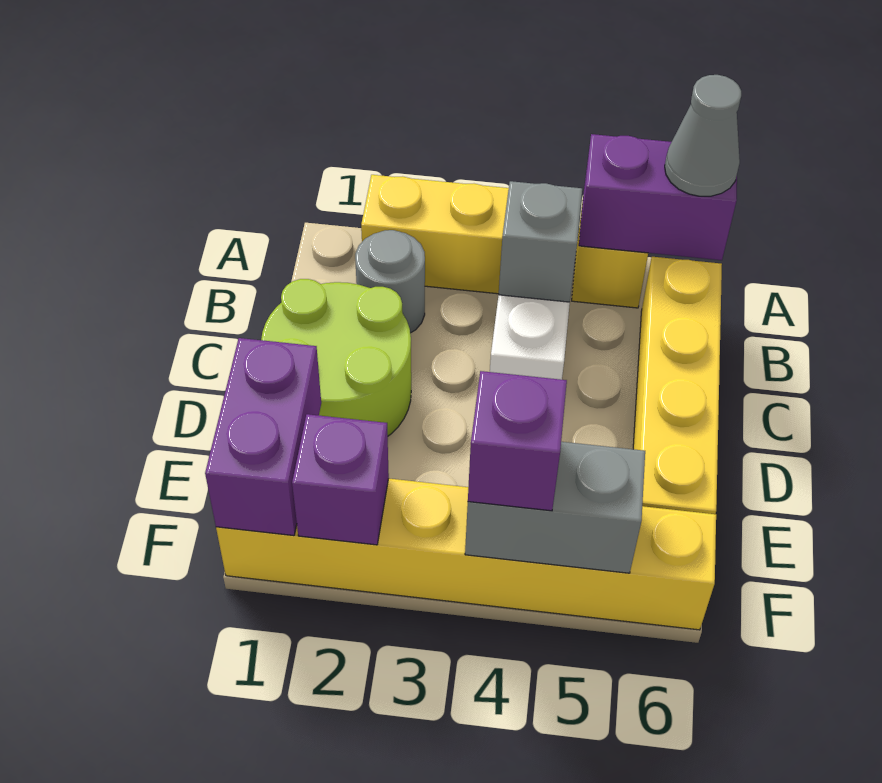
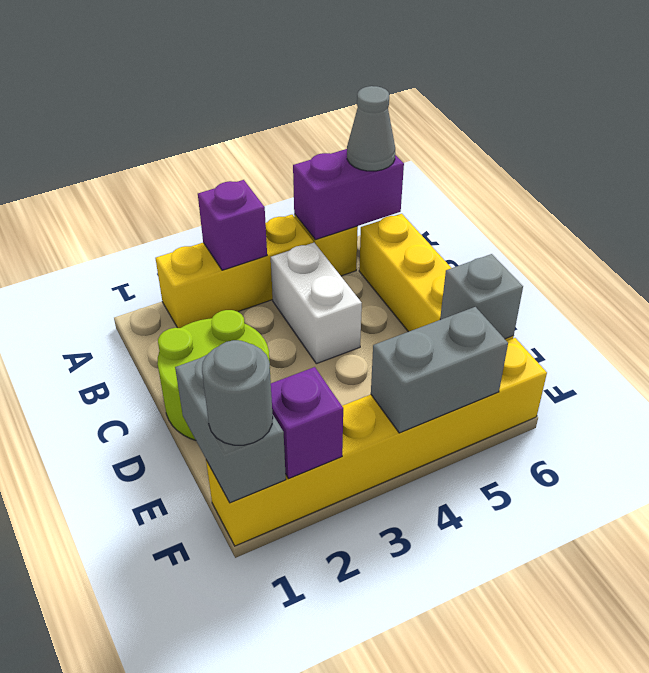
grey 1x1 round brick [355,230,425,333] -> grey 1x1 round brick moved to [202,340,273,445]
grey 1x1 brick [499,181,582,302] -> grey 1x1 brick moved to [440,254,523,339]
purple 1x2 brick [205,338,321,536] -> grey 1x2 brick [175,355,286,503]
purple 1x1 brick [468,371,567,511] -> purple 1x1 brick moved to [198,180,267,270]

